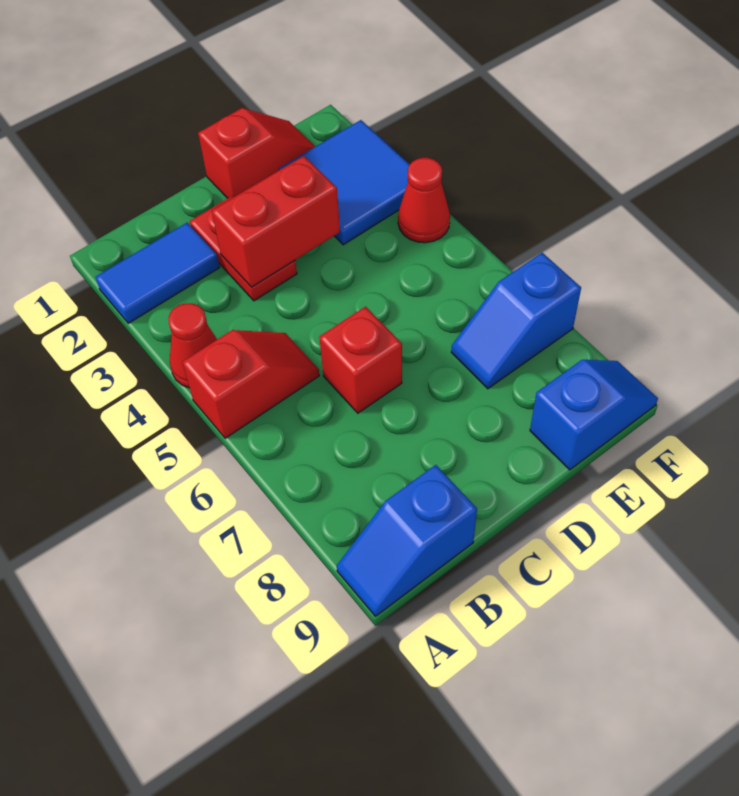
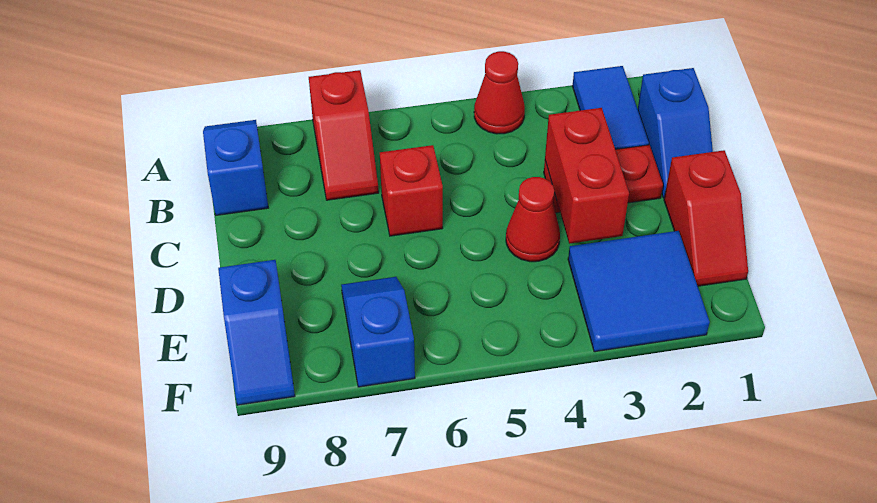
red 1x2 slope [183,330,319,438] -> red 1x2 slope moved to [309,70,379,200]
none -> blue 1x2 slope [638,68,713,198]
red 1x1 cone [398,158,450,243] -> red 1x1 cone moved to [506,177,560,262]

